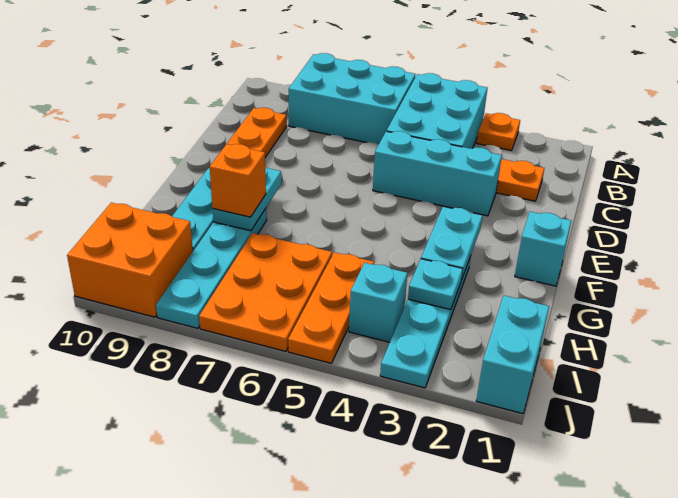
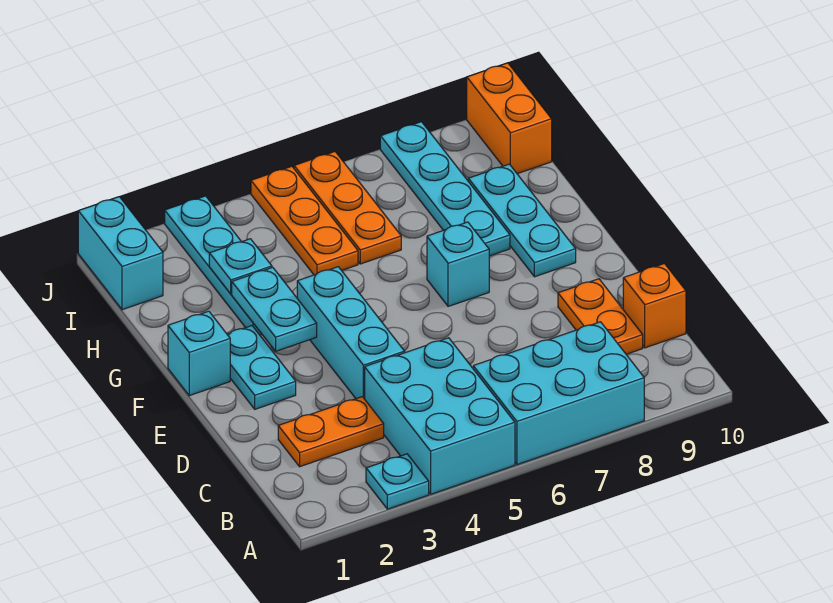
orange 1x1 plate [477,113,520,151] -> cyan 1x1 plate [366,454,429,509]
cyan 1x3 brick [373,131,502,216] -> cyan 1x3 brick turned to [297,267,405,399]
cyan 1x2 plate [212,167,281,231] -> cyan 1x2 plate moved to [227,326,296,409]
orange 1x1 brick [210,144,266,217] -> orange 1x1 brick moved to [623,264,686,348]
orange 2x3 plate [199,233,332,351] -> orange 1x3 plate [294,152,401,264]
cyan 1x1 brick [349,263,408,342] -> cyan 1x1 brick moved to [427,222,489,306]
orange 2x2 brick [67,203,193,317] -> orange 1x2 brick [467,63,552,174]

